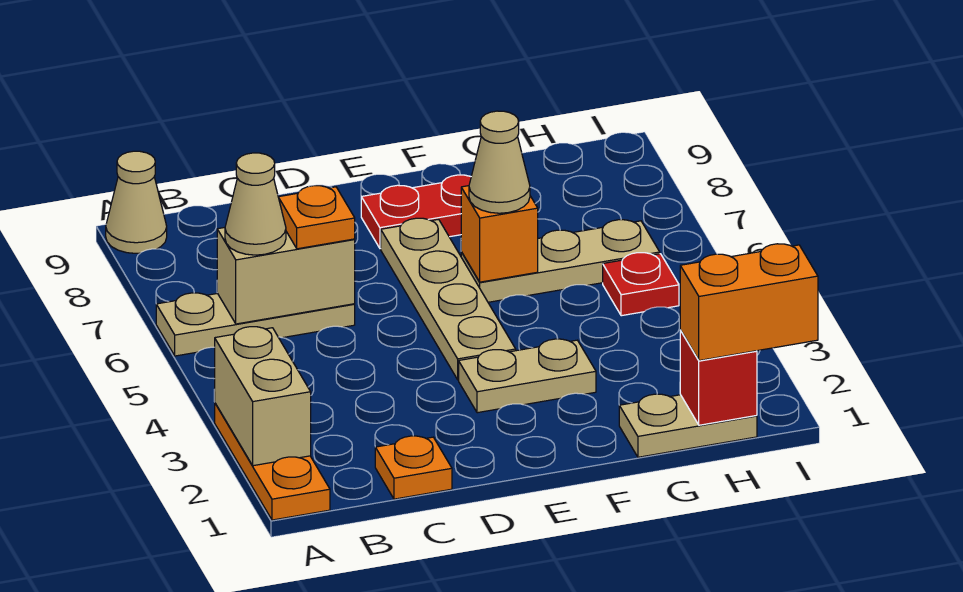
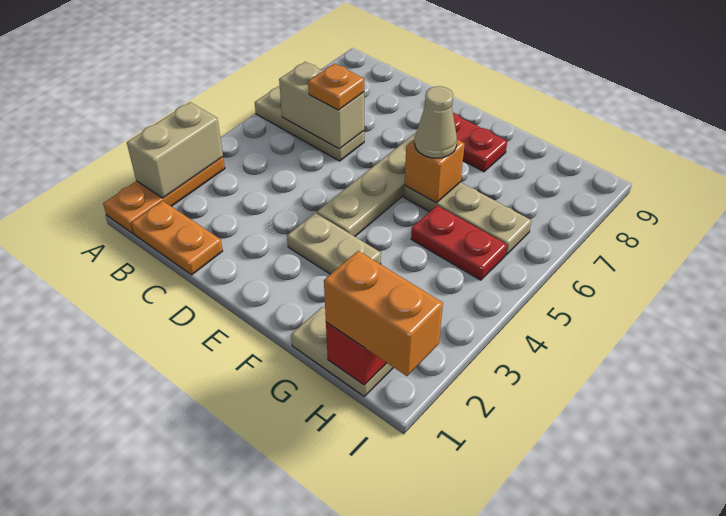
tan 1x1 cone [106,151,167,253] -> none
tan 1x1 cone [225,153,286,255] -> none
orange 1x1 plate [375,436,452,499] -> orange 1x2 plate [131,201,223,275]
red 1x1 plate [603,253,679,316] -> red 1x2 plate [411,206,507,280]

